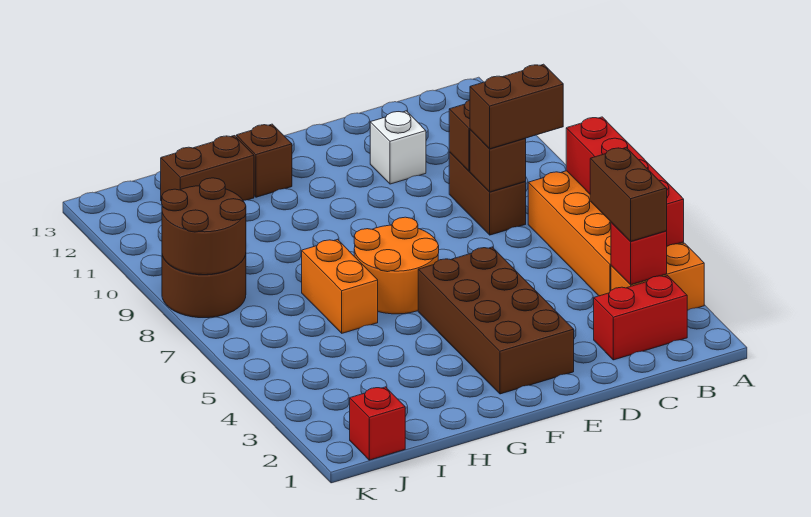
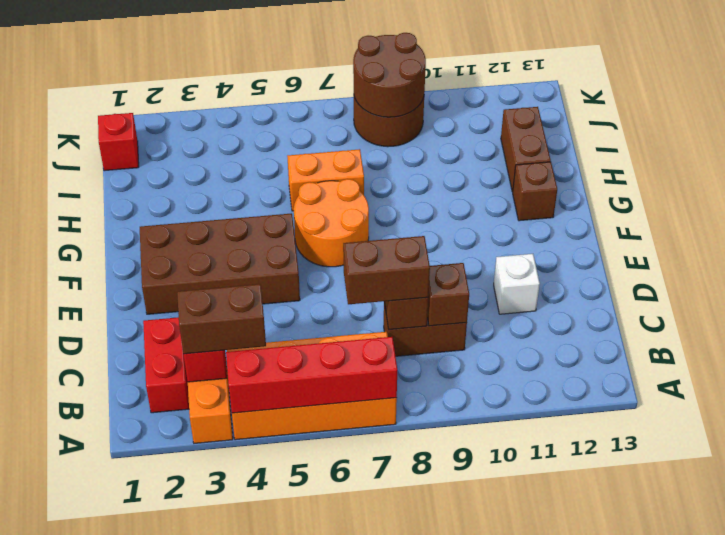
brown 1x2 brick [470,64,563,149] -> brown 1x2 brick turned to [343,236,430,304]

